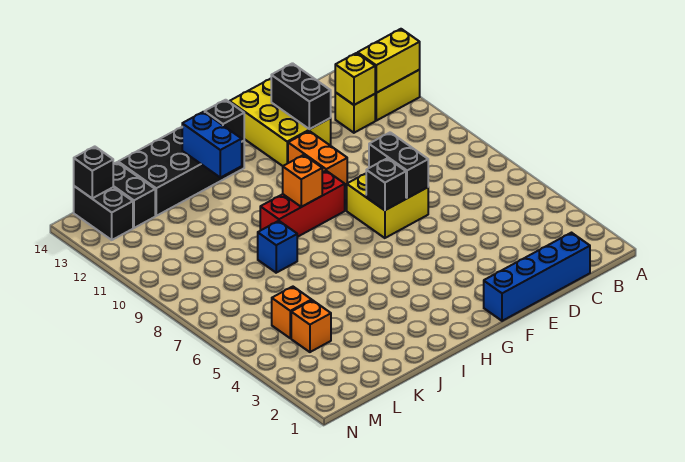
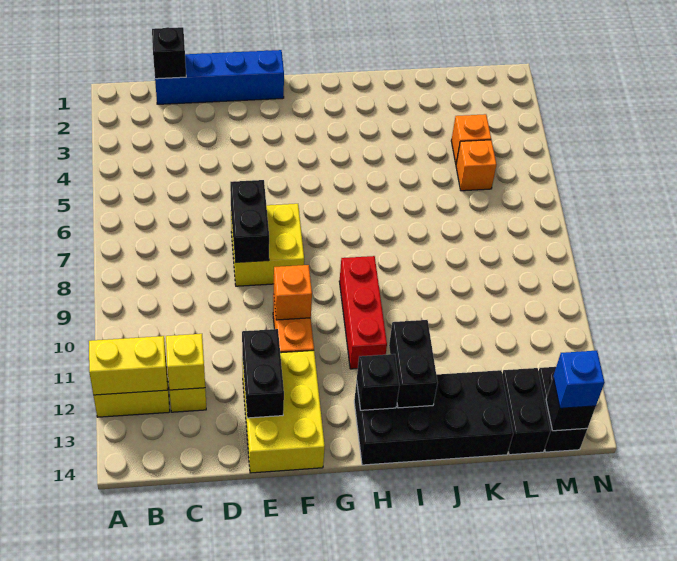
black 1x1 brick [366,158,406,210] -> black 1x1 brick moved to [152,27,186,79]
red 1x3 brick [260,171,345,237] -> red 1x3 brick turned to [339,256,387,369]
orange 1x1 brick [283,155,322,207] -> orange 1x1 brick moved to [274,265,312,320]
blue 1x2 brick [182,112,242,177] -> black 1x2 brick [389,320,438,408]
blue 1x1 brick [258,221,297,273] -> blue 1x1 brick moved to [553,351,605,408]

